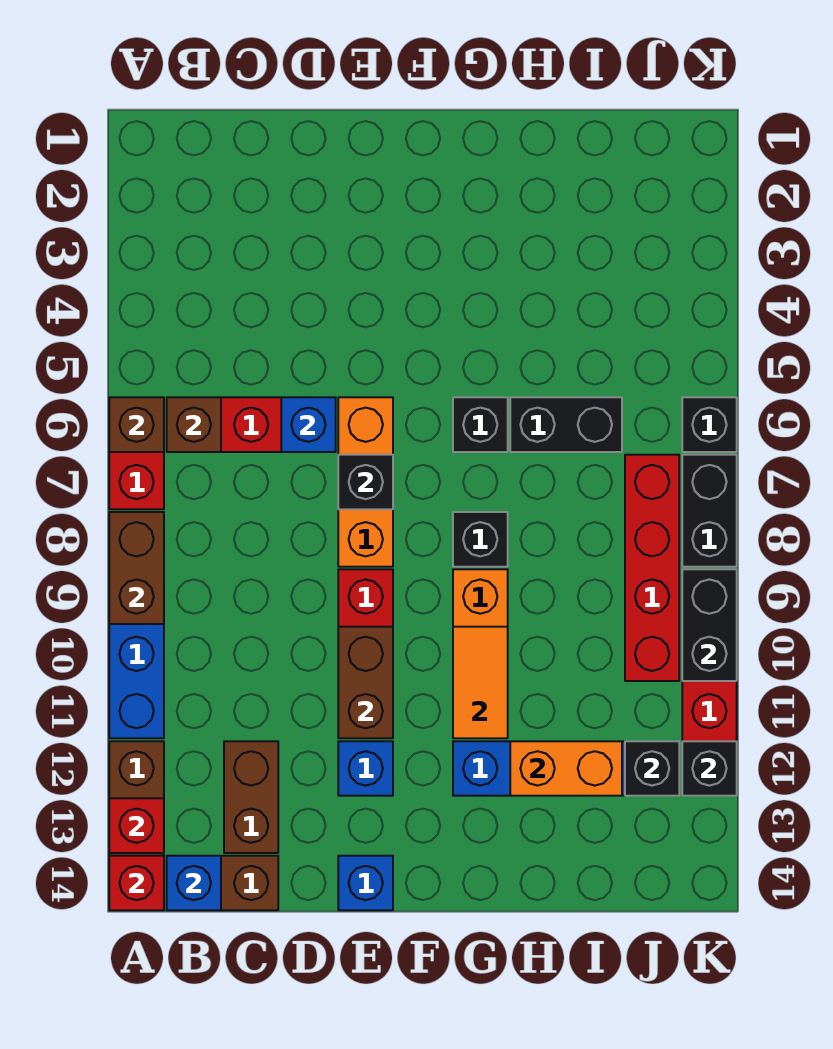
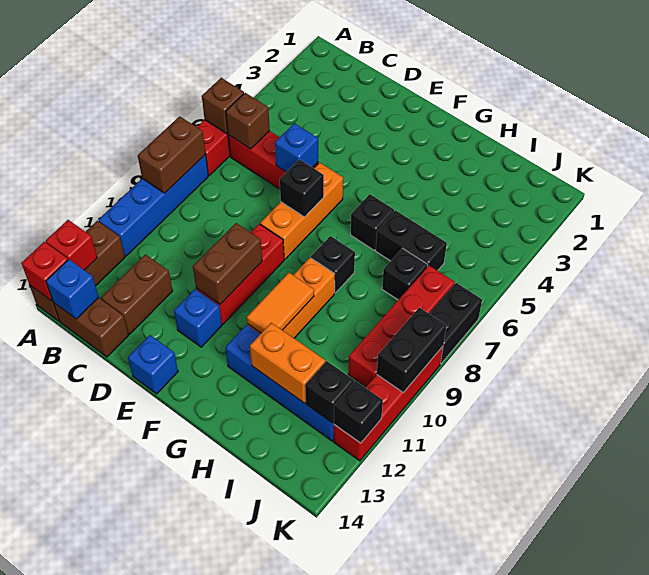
black 1x1 brick [682,397,737,452] -> black 1x1 brick moved to [382,248,428,300]

